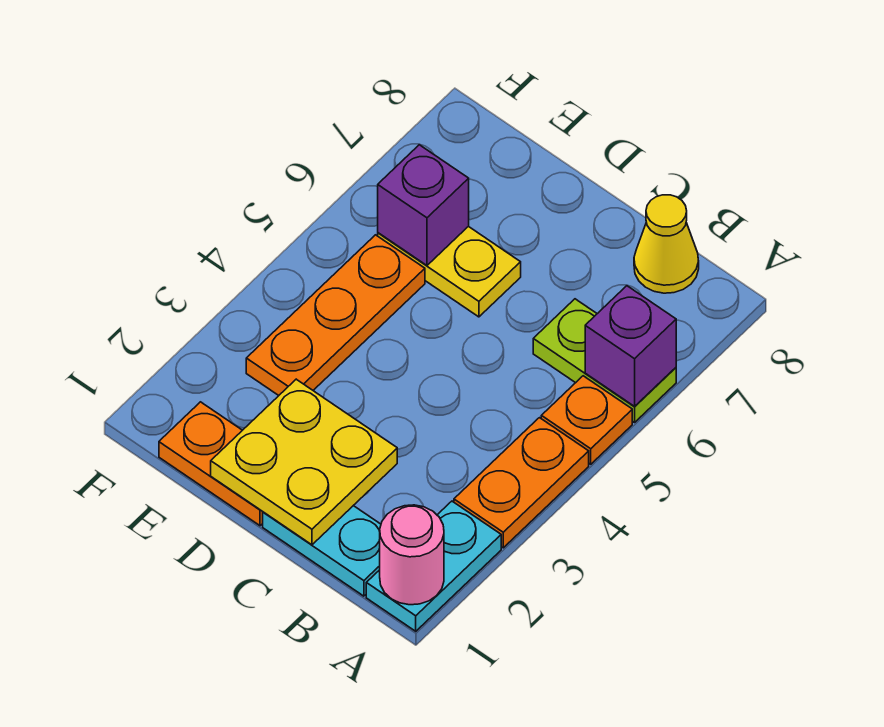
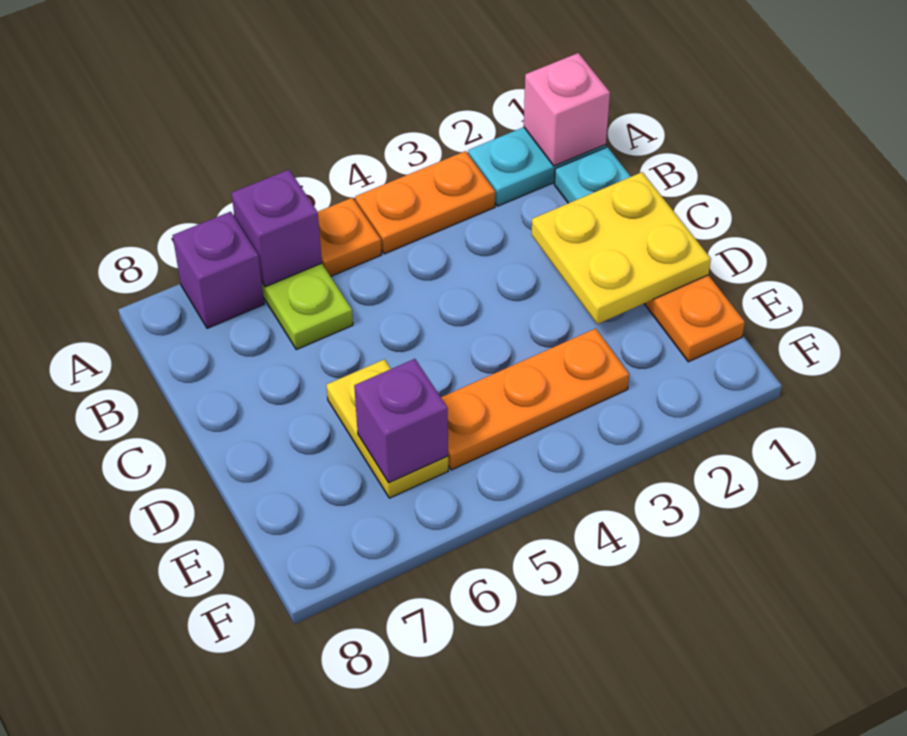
pink 1x1 round brick [380,505,444,605] -> pink 1x1 brick [524,53,610,166]
none -> purple 1x1 brick [173,212,264,328]
yellow 1x1 cone [634,195,699,293] -> none

